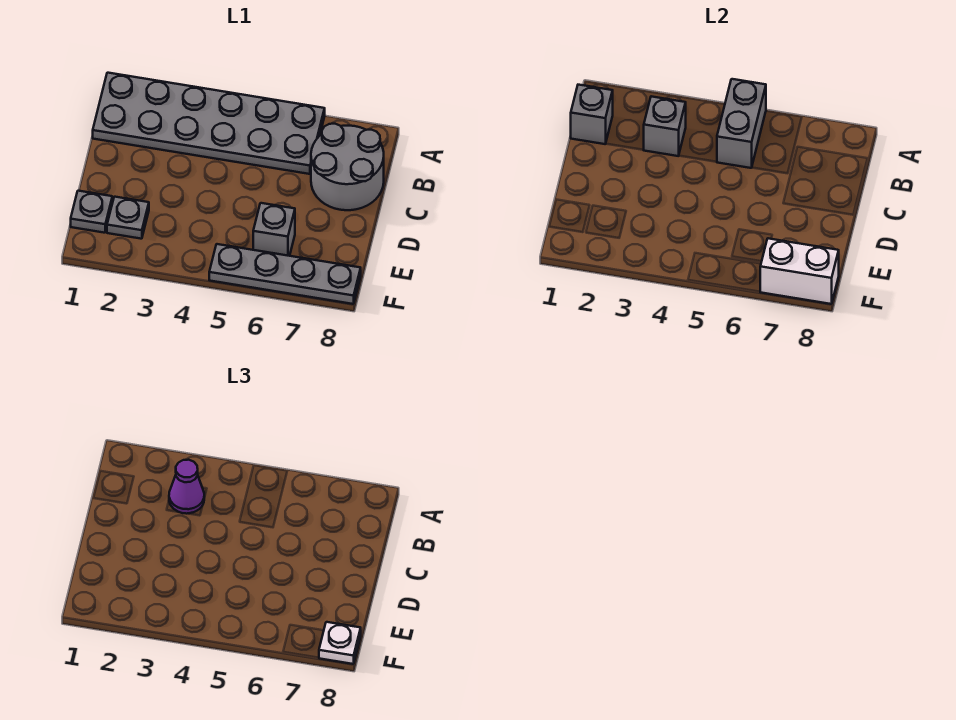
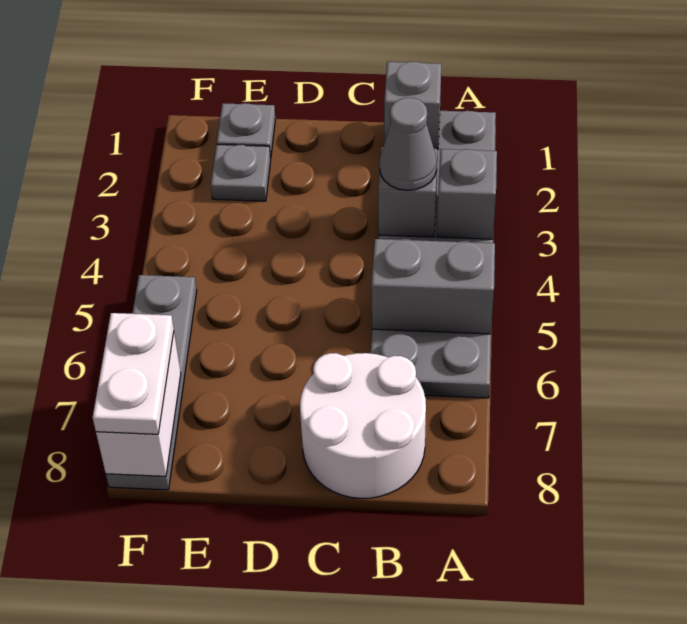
purple 1x1 cone [169,460,204,514] -> grey 1x1 cone [380,98,437,190]
grey 2x2 round brick [311,124,384,210] -> white 2x2 round brick [300,353,426,498]
grey 1x1 brick [253,203,295,256] -> grey 1x1 brick moved to [437,149,497,239]
white 1x1 plate [319,622,361,664] -> white 1x2 plate [93,313,174,434]

